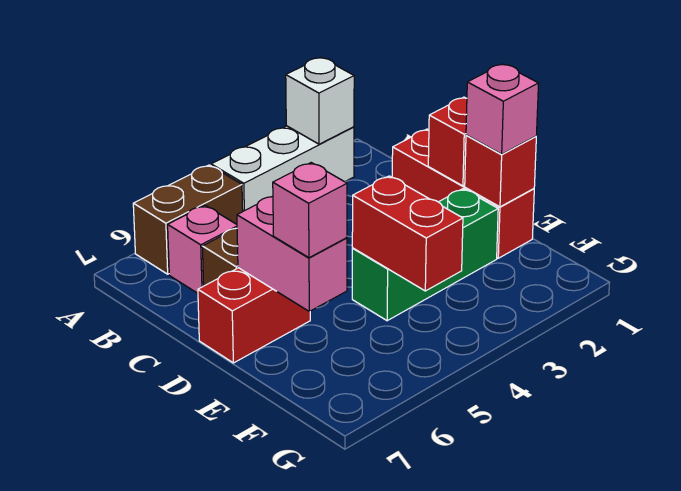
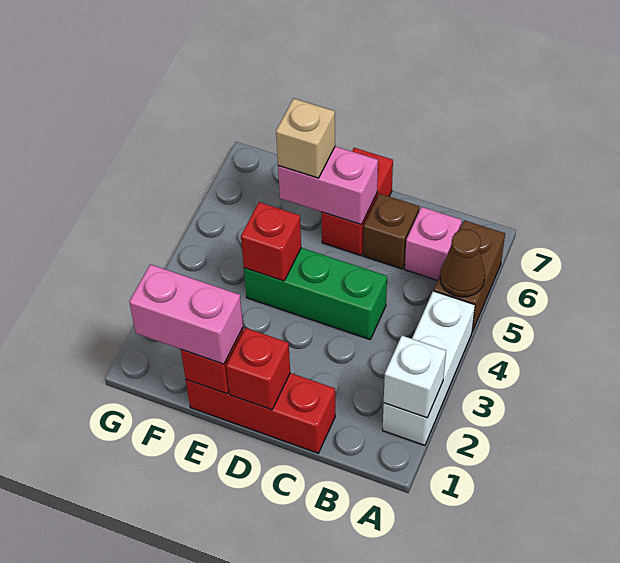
none -> brown 1x1 cone [440,229,485,297]
pink 1x1 brick [466,64,539,154] -> pink 1x2 brick [129,264,243,364]
green 1x3 brick [352,189,498,321] -> green 1x3 brick turned to [244,248,387,339]
red 1x2 brick [352,176,463,291] -> red 1x1 brick [241,202,301,281]
pink 1x1 brick [273,163,347,258] -> tan 1x1 brick [276,98,335,178]

